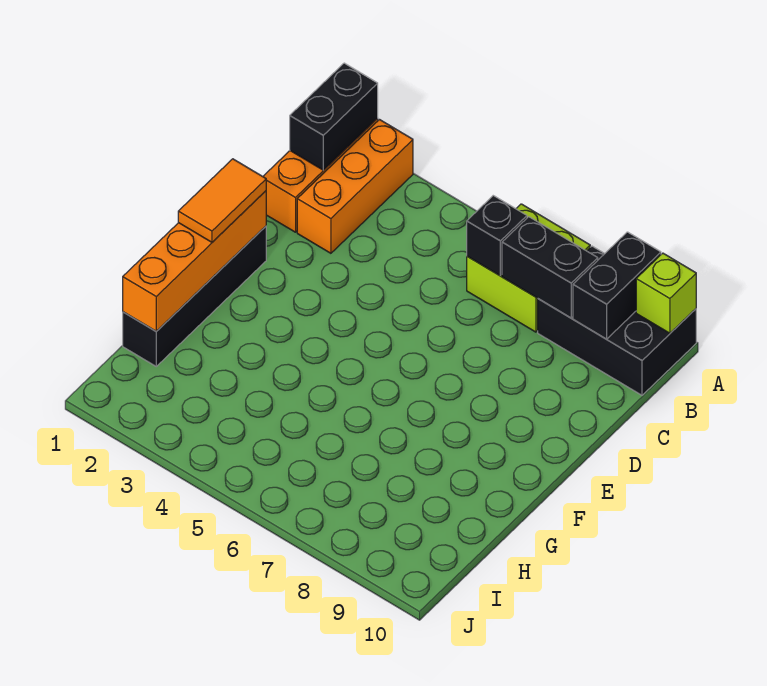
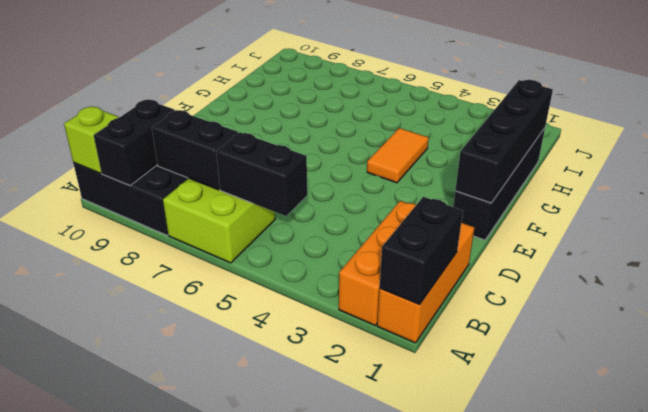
black 1x1 brick [467,196,527,276] -> black 1x2 brick [216,132,307,216]
orange 1x4 brick [123,191,266,331] -> black 1x4 brick [455,80,553,203]
orange 1x2 tile [178,159,266,242] -> orange 1x2 tile moved to [367,128,429,183]

